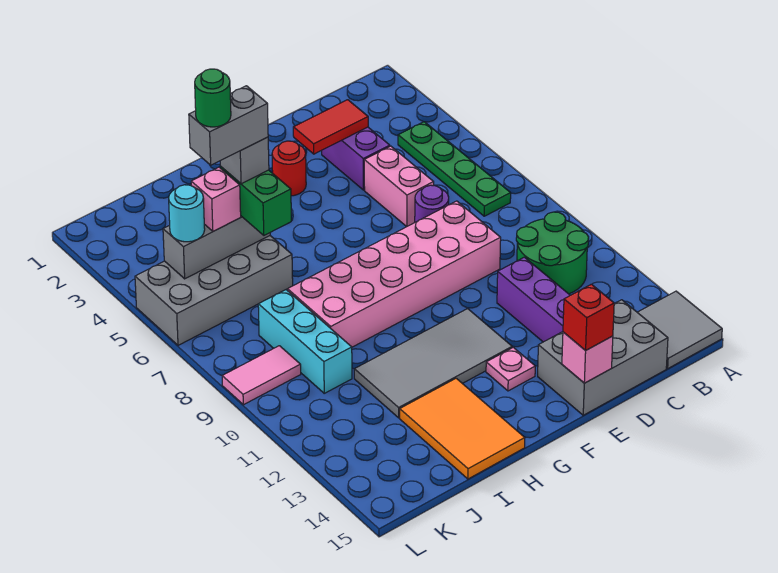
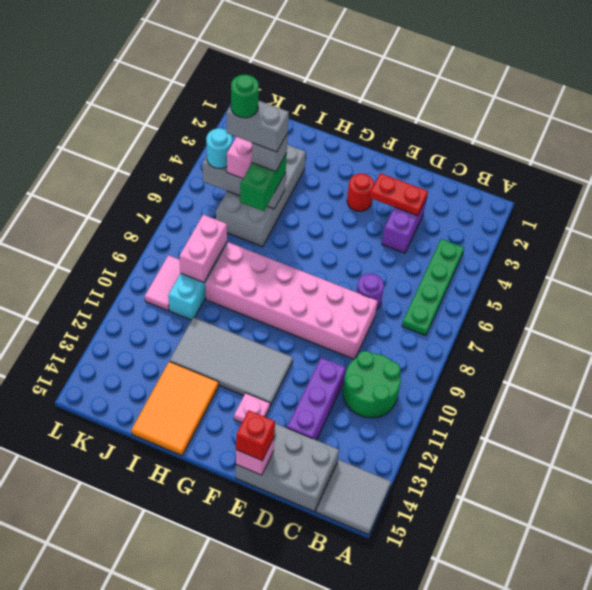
red 1x2 tile [293,100,368,154] -> red 1x2 plate [370,173,428,216]
pink 1x2 brick [364,146,434,227] -> pink 1x2 brick moved to [179,215,227,282]
grey 2x4 brick [135,236,293,345] -> grey 2x4 brick turned to [216,145,306,247]
pink 1x2 tile [222,346,301,405] -> pink 1x2 tile turned to [145,255,180,310]

